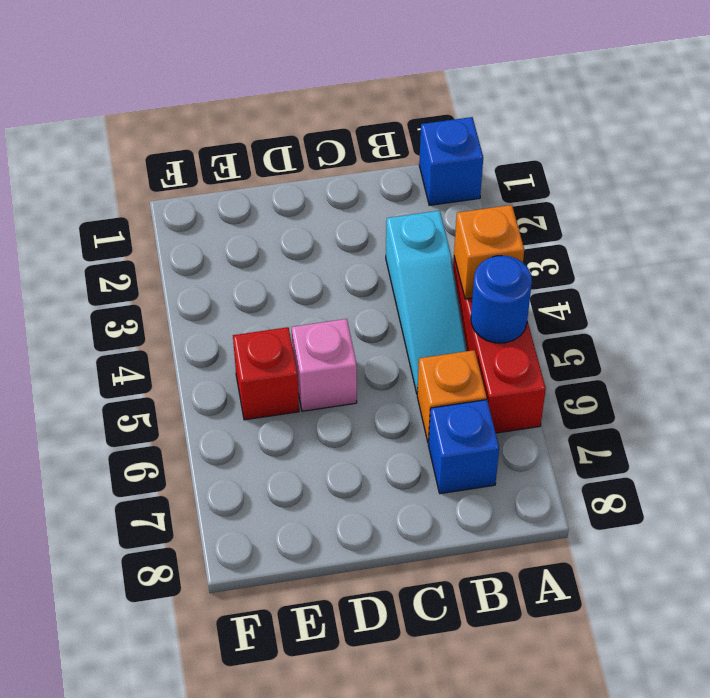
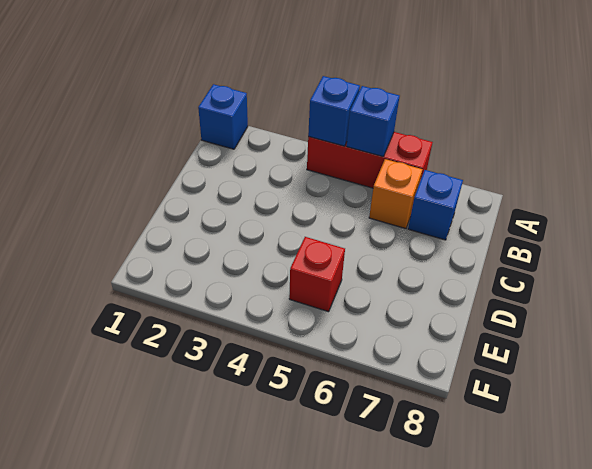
orange 1x1 brick [454,205,524,299] -> blue 1x1 brick [308,76,360,146]
blue 1x1 round brick [471,256,532,343] -> blue 1x1 brick [347,86,400,156]
cyan 1x3 slope [386,211,467,393] -> none
pink 1x1 brick [292,319,357,411] -> none

